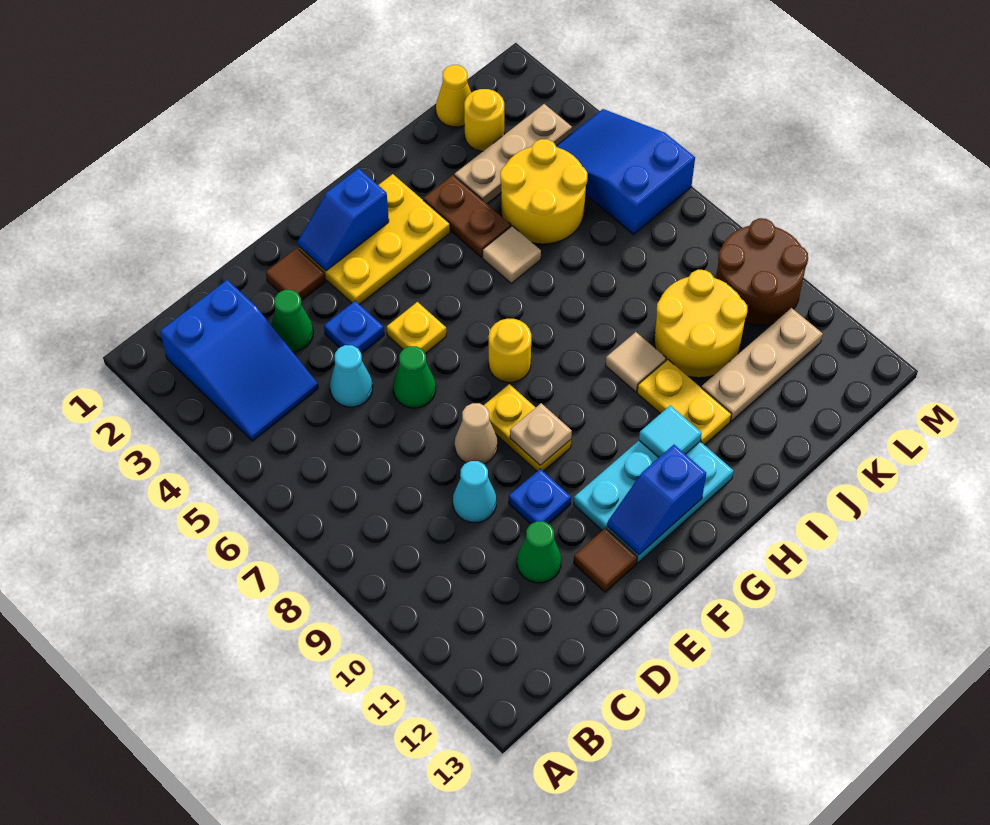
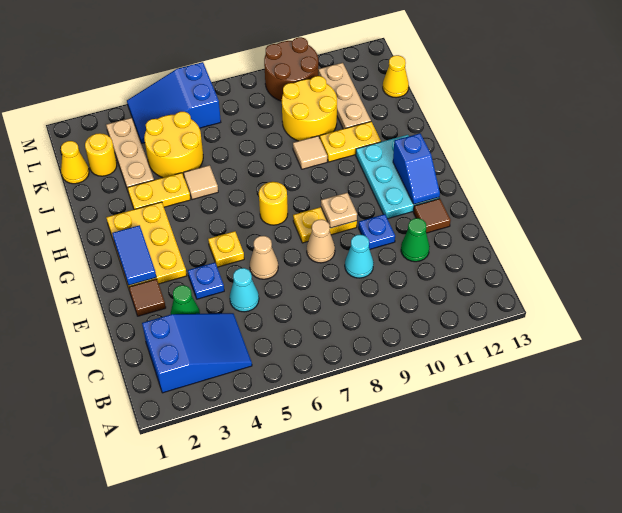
green 1x1 cone [393,346,436,408] -> tan 1x1 cone [250,236,278,279]
blue 1x2 slope [298,168,389,271] -> blue 1x2 tile [112,225,156,285]
cyan 1x1 tile [639,405,702,457] -> none
brown 1x2 plate [423,175,511,257] -> yellow 1x2 plate [127,173,191,209]
none -> yellow 1x1 cone [383,55,409,98]

